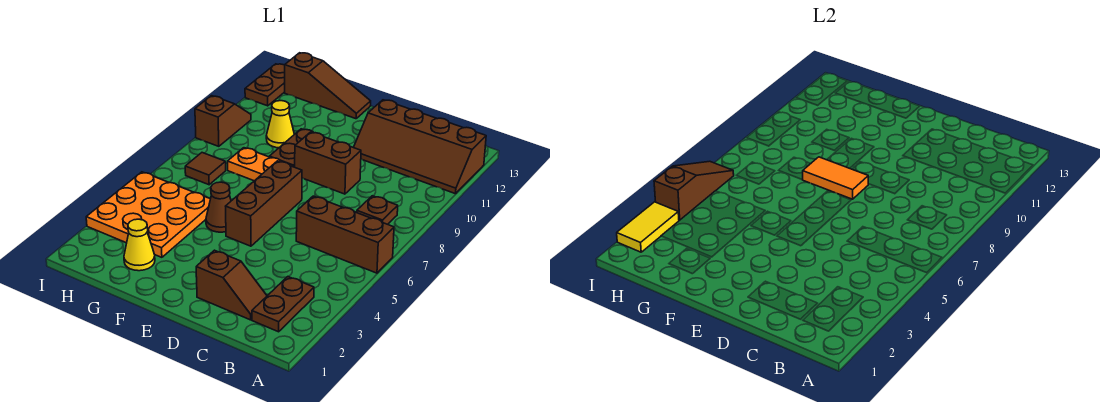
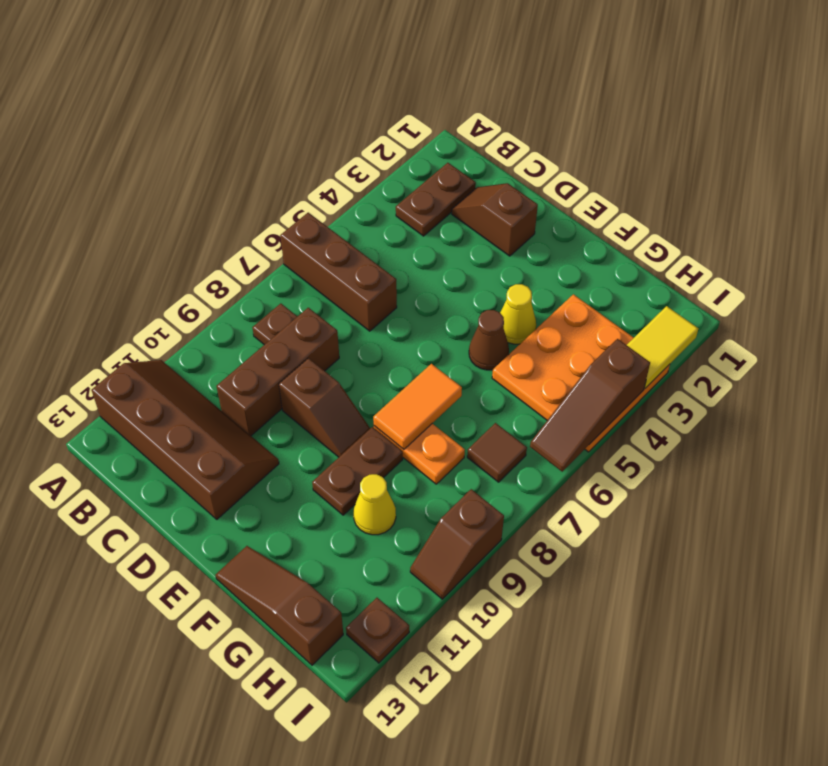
brown 1x2 brick [295,132,361,194] -> brown 1x2 slope [279,358,370,457]
brown 1x3 brick [226,161,302,246] -> brown 1x3 brick moved to [217,308,339,436]
orange 1x2 tile [803,157,868,199] -> orange 1x2 tile turned to [373,364,462,449]
yellow 1x1 cone [124,219,155,271] -> yellow 1x1 cone moved to [500,284,536,344]
brown 1x2 plate [245,64,285,106] -> brown 1x1 plate [346,598,409,663]

